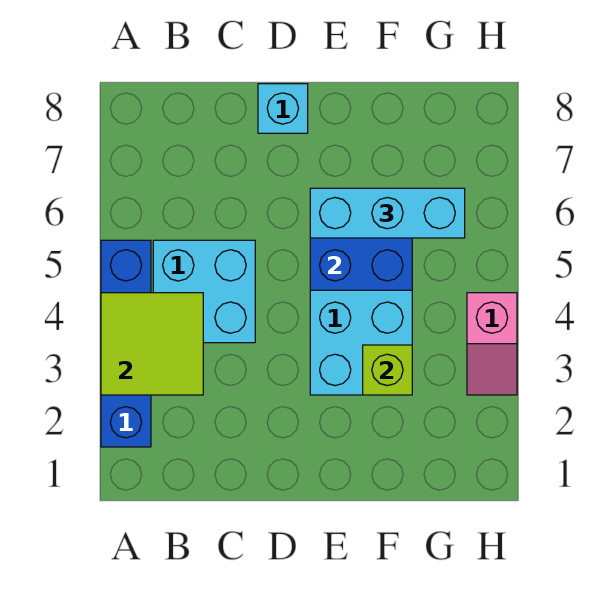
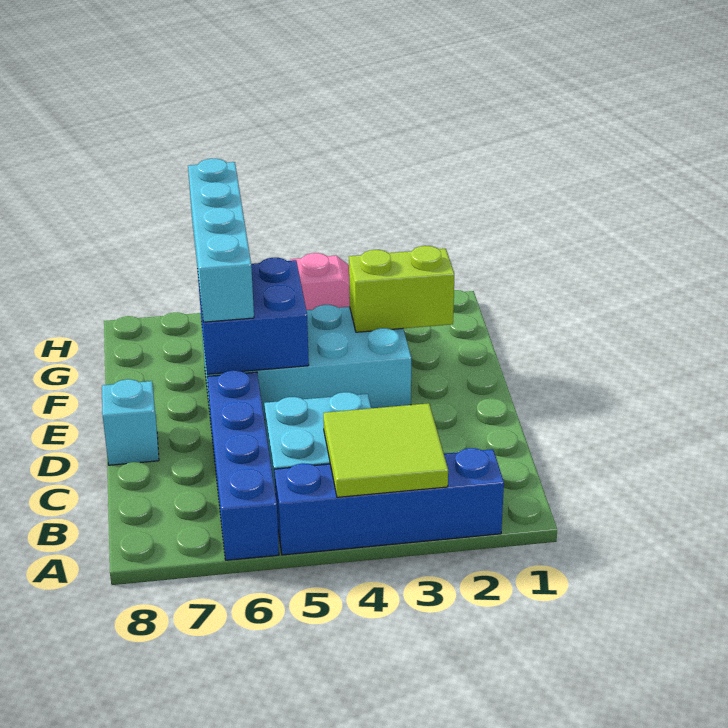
none -> blue 1x4 brick [207,370,279,560]
cyan 1x3 brick [310,188,465,238] -> cyan 1x4 brick [188,158,254,322]
lime 1x1 brick [363,345,412,395] -> lime 1x2 brick [349,246,454,332]

